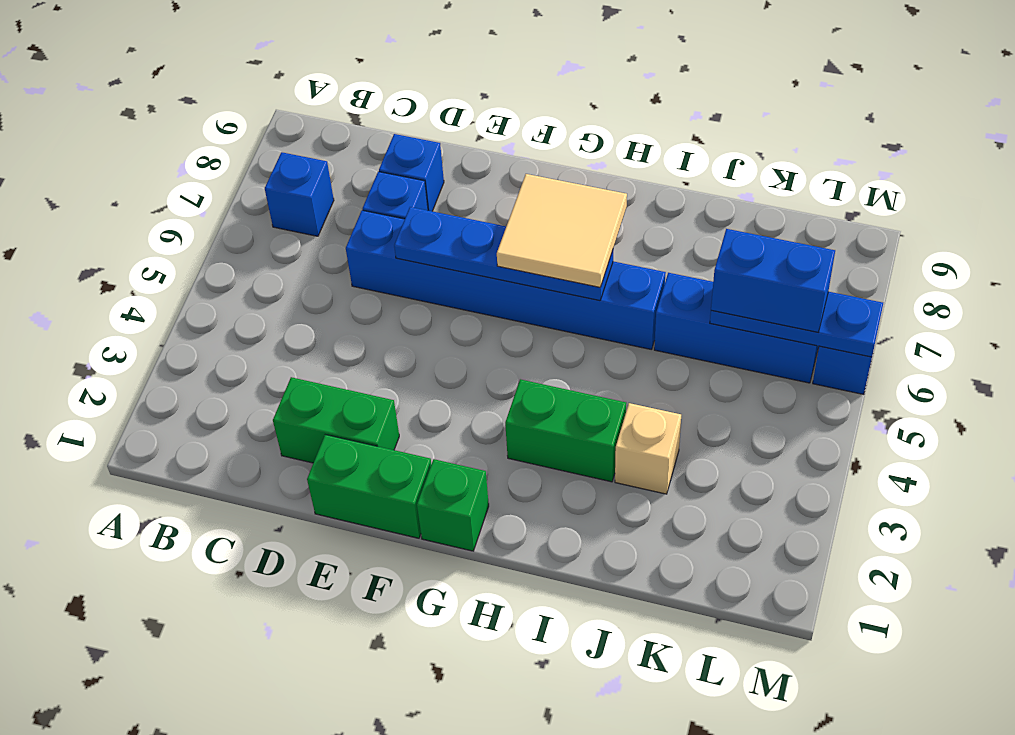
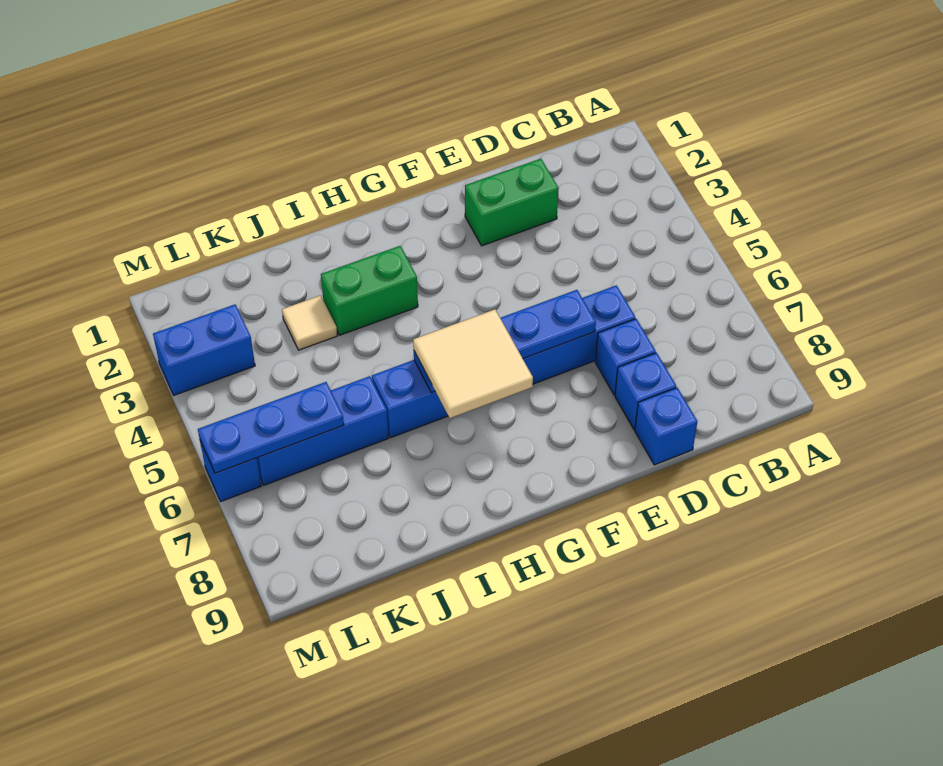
blue 1x1 brick [265,152,334,236] -> blue 1x1 brick moved to [635,388,697,465]
green 1x2 brick [307,435,431,538] -> none
green 1x1 brick [417,459,489,551] -> none
tan 1x1 brick [615,403,681,494] -> tan 1x1 tile [282,295,337,350]
blue 1x2 brick [711,229,835,332] -> blue 1x2 brick moved to [153,304,255,395]

